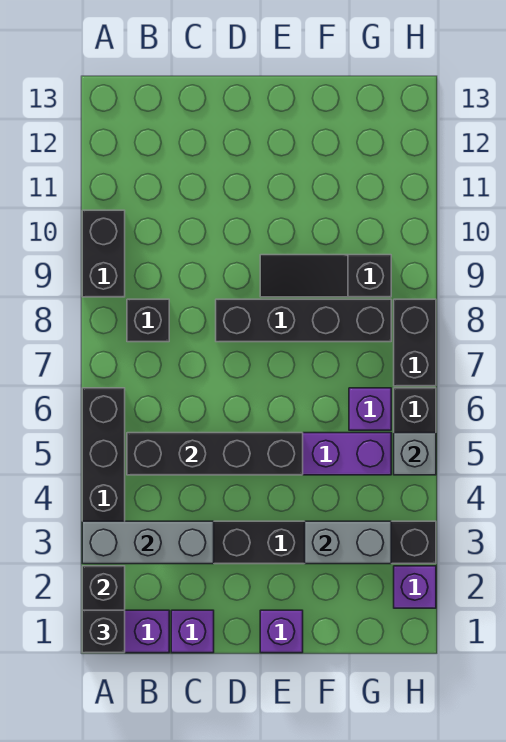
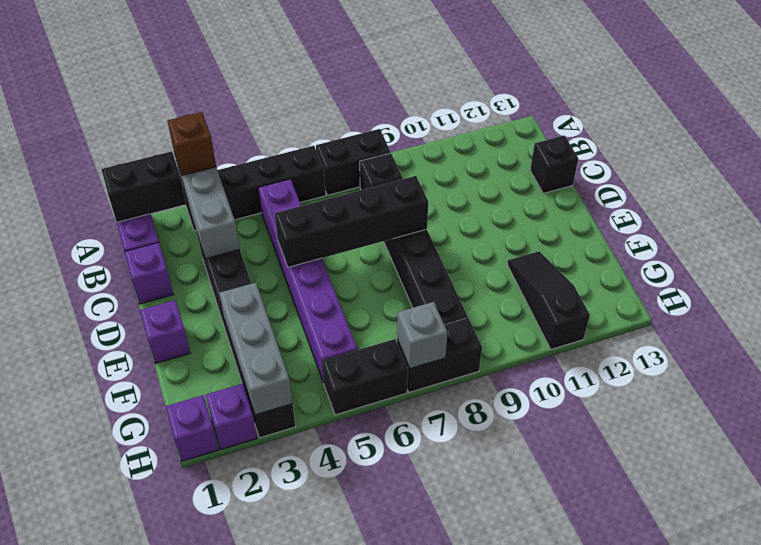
black 1x1 brick [82,610,125,653] -> black 1x1 brick moved to [530,135,578,193]
none -> brown 1x1 brick [167,112,216,175]
black 1x2 brick [82,210,125,297] -> black 1x2 brick moved to [316,129,391,195]
black 1x4 brick [127,433,303,475] -> black 1x4 brick turned to [275,176,428,267]
black 1x3 slope [260,255,391,297] -> black 1x3 slope moved to [507,251,590,349]
grey 1x2 brick [305,521,391,564] -> grey 1x3 brick [219,283,292,415]
purple 1x1 brick [349,388,391,430] -> purple 1x1 brick moved to [166,395,219,461]
grey 1x1 brick [394,433,436,475] -> grey 1x1 brick moved to [397,302,448,368]

